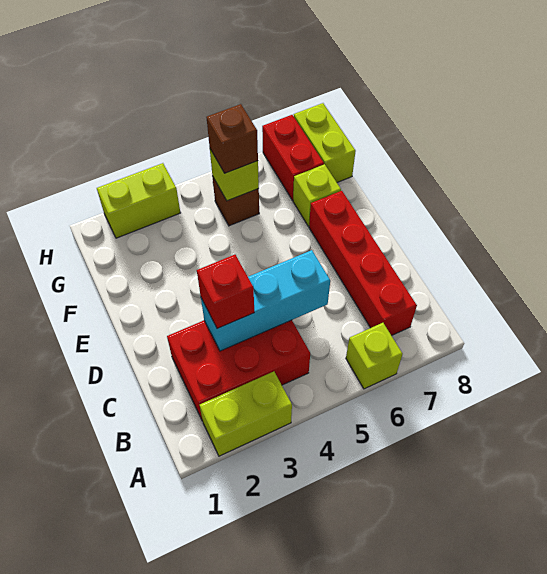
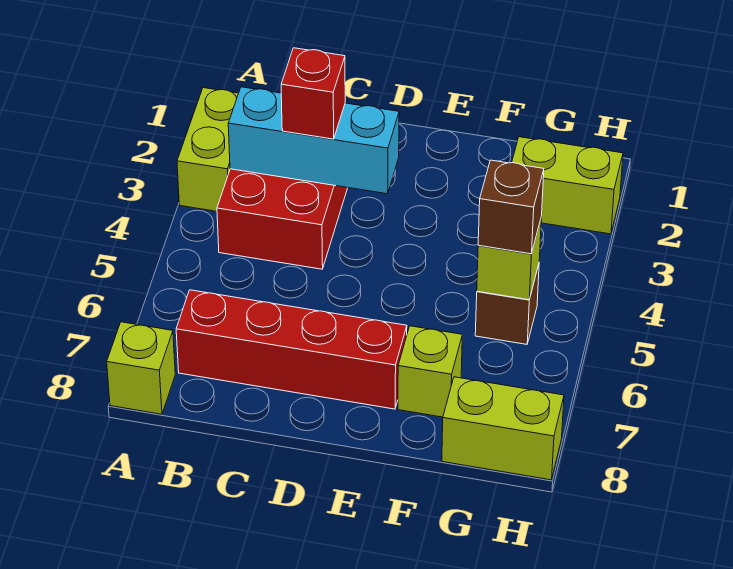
lime 1x1 brick [346,323,403,389] -> lime 1x1 brick moved to [107,322,175,414]
cyan 1x3 brick [201,250,330,351] -> cyan 1x3 brick turned to [228,87,399,194]
red 1x2 brick [262,115,324,200] -> none
lime 1x2 brick [97,163,180,238] -> lime 1x2 brick turned to [512,137,623,234]

